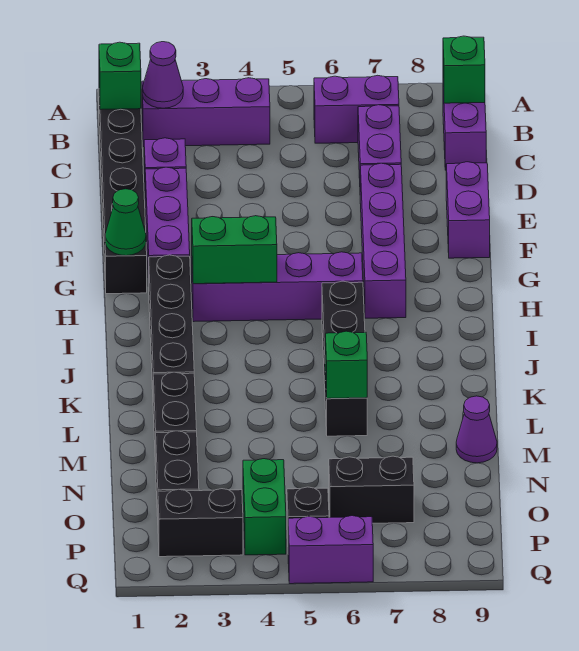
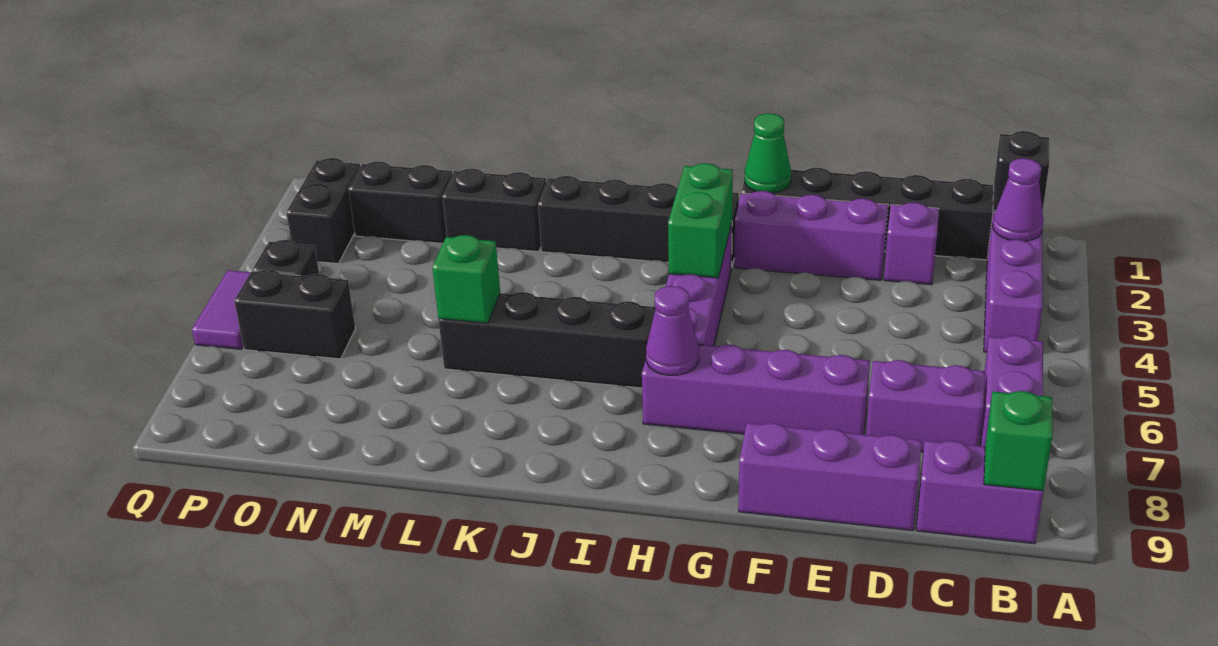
green 1x1 brick [99,42,141,110] -> black 1x1 brick [993,131,1049,211]
purple 1x2 brick [446,162,490,258] -> purple 1x3 brick [739,423,921,531]
purple 1x1 cone [456,396,497,463] -> purple 1x1 cone moved to [646,286,699,375]
green 1x2 brick [243,459,286,555] -> none
black 1x2 brick [329,456,414,523] -> black 1x2 brick turned to [234,270,356,359]
purple 1x2 brick [288,516,373,584] -> purple 1x2 tile [192,270,251,349]

